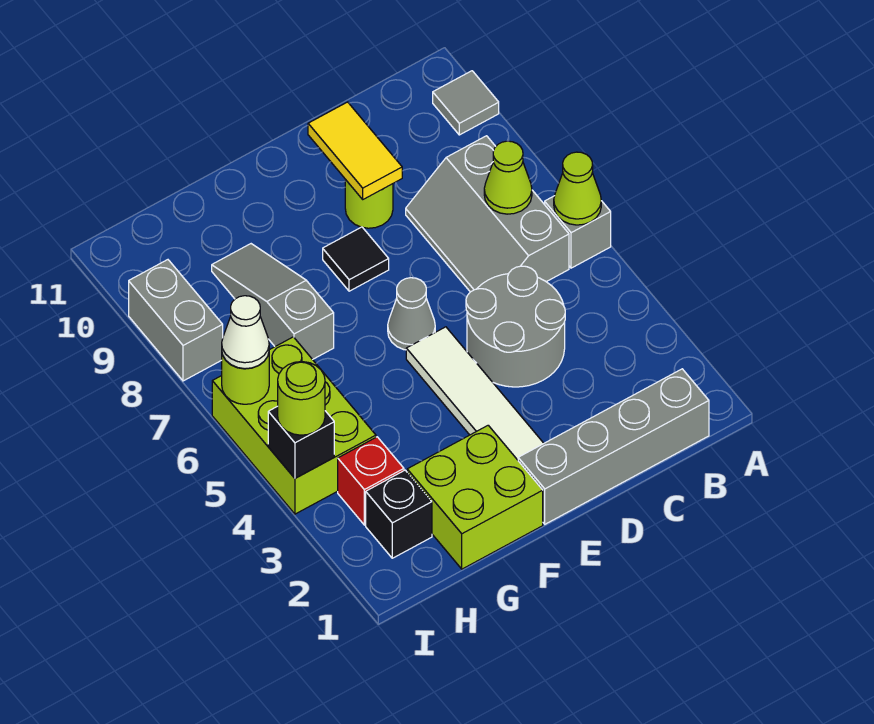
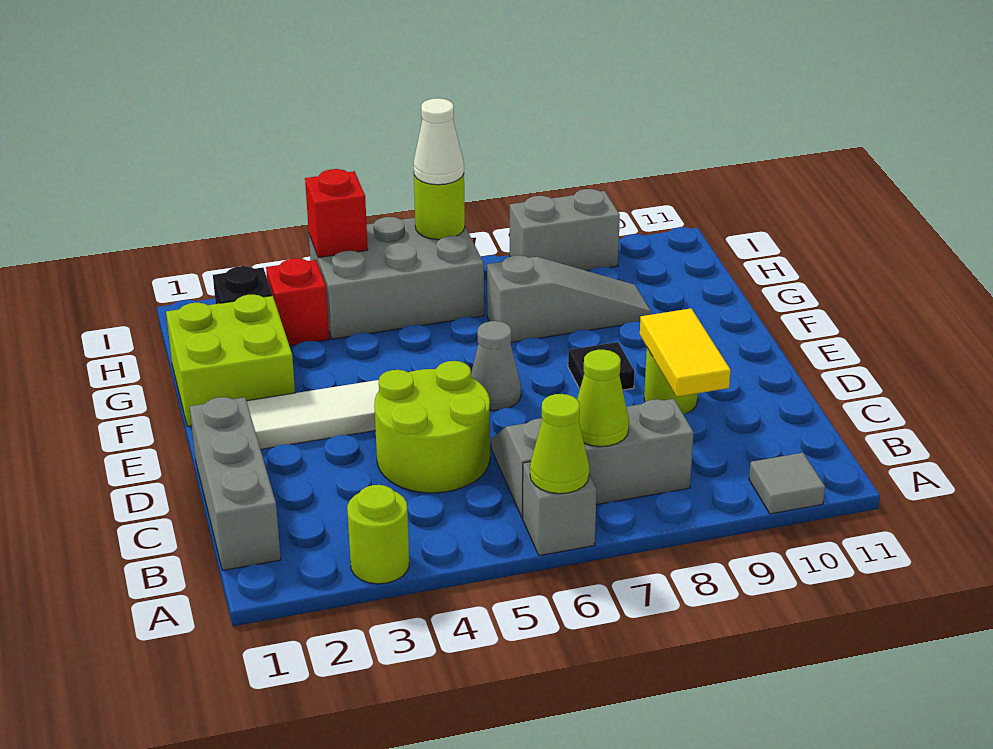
grey 1x4 brick [518,369,709,524] -> grey 1x3 brick [190,397,281,570]
grey 2x2 round brick [466,266,565,387] -> lime 2x2 round brick [374,361,490,493]
yellow 1x2 tile [308,102,402,199] -> yellow 1x2 tile turned to [640,308,731,397]
lime 2x3 brick [212,337,376,514] -> grey 2x3 brick [309,217,484,339]
black 1x1 brick [268,406,334,478] -> red 1x1 brick [305,169,368,257]
lime 1x1 round brick [278,362,325,435] -> lime 1x1 round brick moved to [347,485,409,584]

